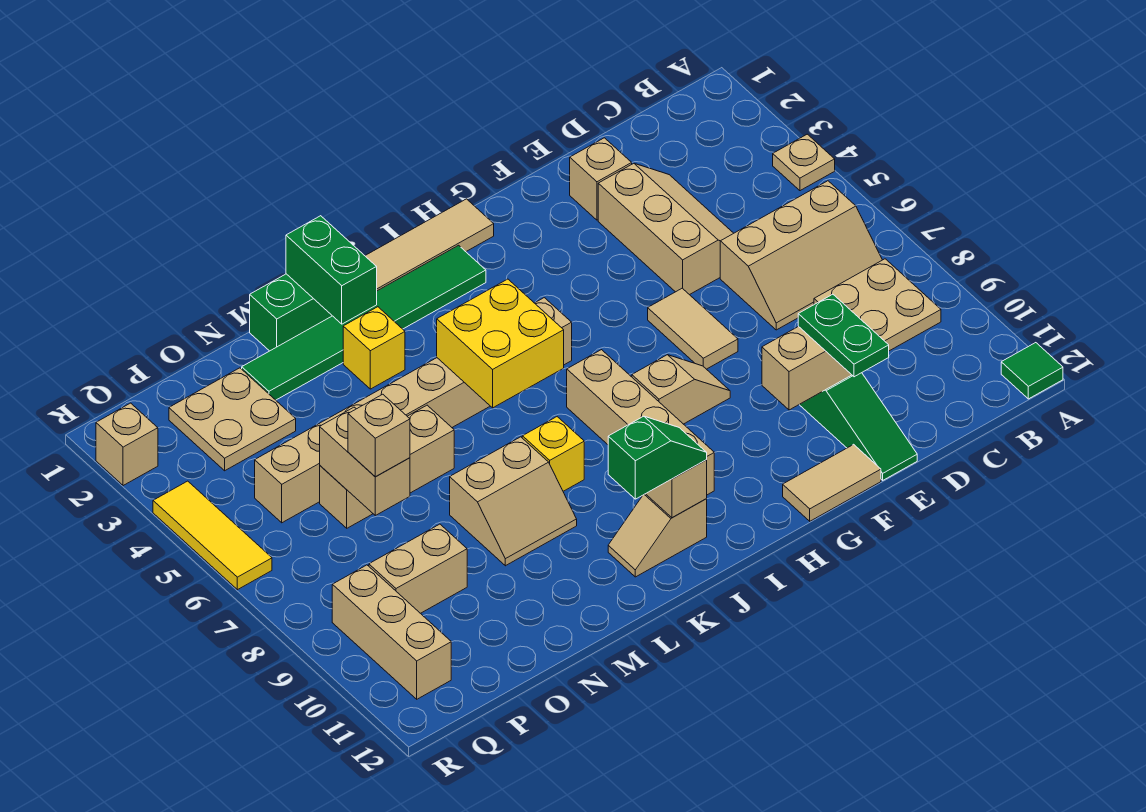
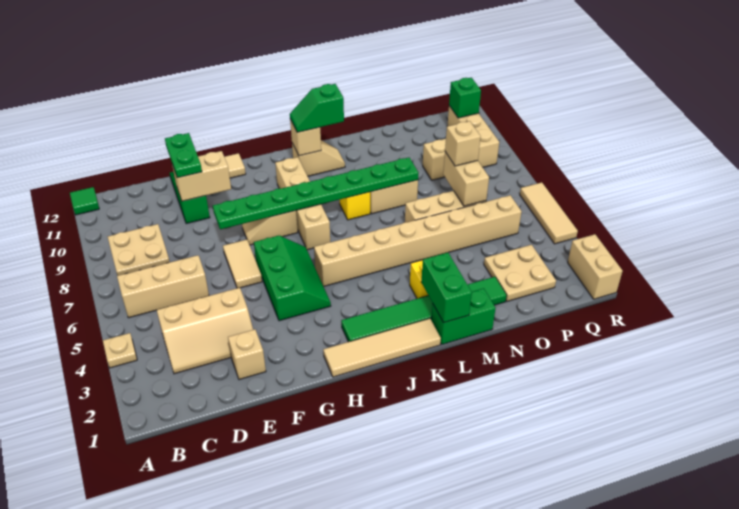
tan 2x3 slope [598,163,734,295] -> tan 2x3 slope turned to [157,288,253,374]
none -> green 1x8 plate [213,158,419,229]
none -> green 2x3 slope [254,236,331,321]
yellow 2x2 brick [437,279,564,408] -> none
none -> green 1x1 brick [449,78,481,118]
tan 1x1 brick [96,403,158,486] -> tan 1x2 brick [568,234,622,299]
yellow 1x3 tile [153,481,272,590] -> tan 1x3 tile [520,182,578,244]

